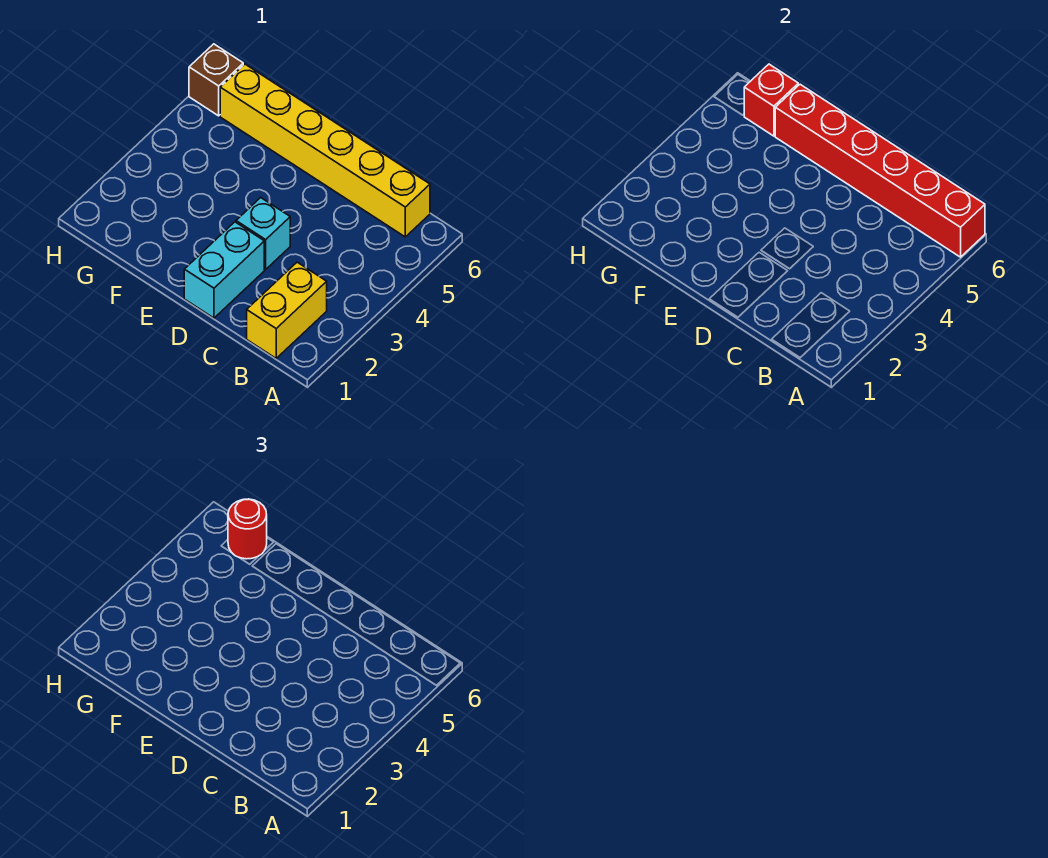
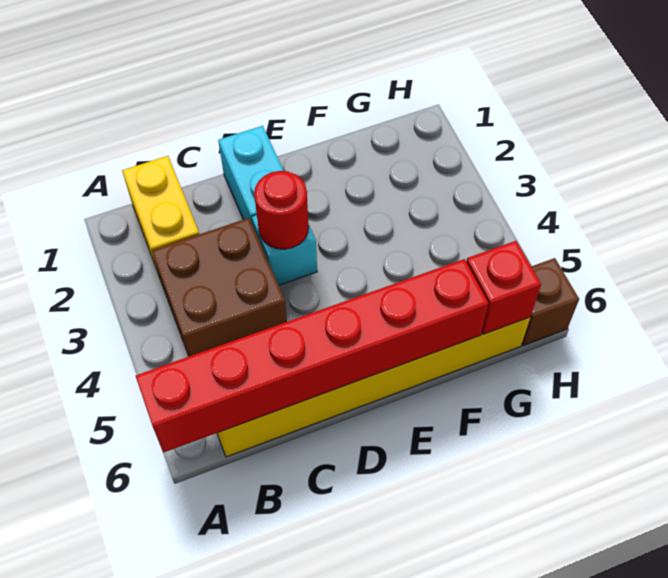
none -> brown 2x2 brick [152,218,287,356]
red 1x1 round brick [228,499,267,559] -> red 1x1 round brick moved to [254,171,309,249]

